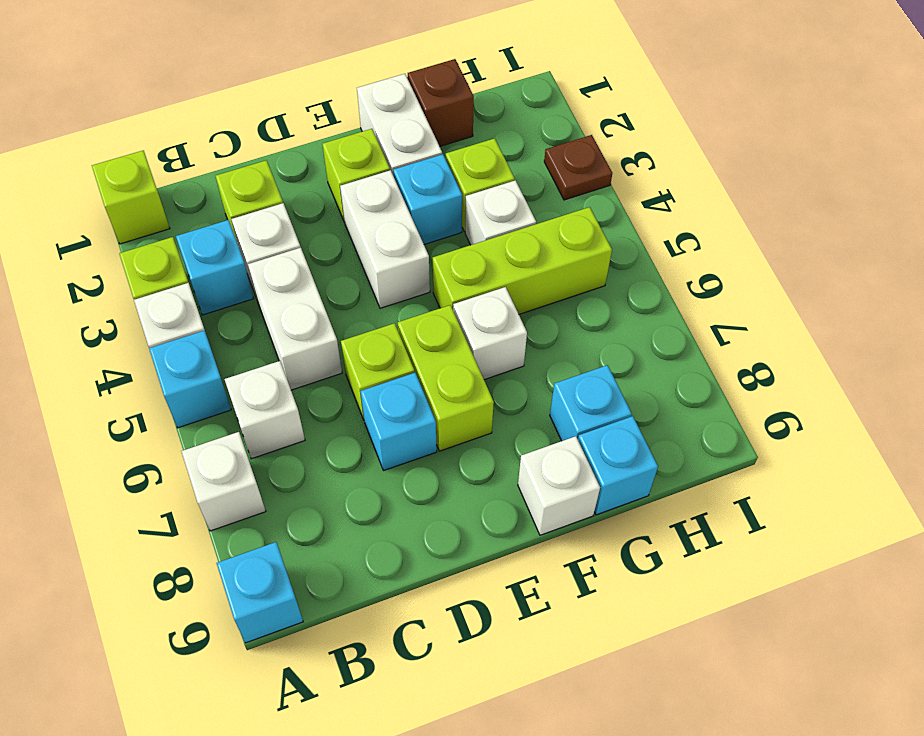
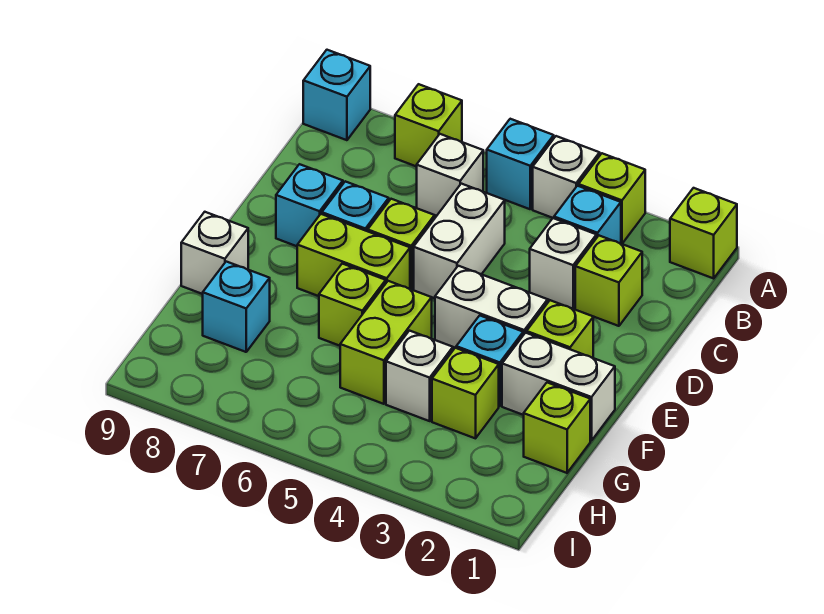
white 1x1 brick [181,432,266,531] -> lime 1x1 brick [395,84,462,167]
white 1x2 brick [248,248,342,390] -> white 1x2 brick turned to [414,184,505,298]
lime 1x3 brick [433,207,612,314] -> lime 1x2 brick [340,281,432,404]
white 1x1 brick [453,287,527,380] -> lime 1x1 brick [319,264,386,346]
brown 1x1 brick [408,59,474,146] -> lime 1x1 brick [524,383,590,473]
cyan 1x1 brick [578,416,658,515] -> cyan 1x1 brick moved to [276,164,343,246]
brown 1x1 plate [544,135,612,200] -> none

